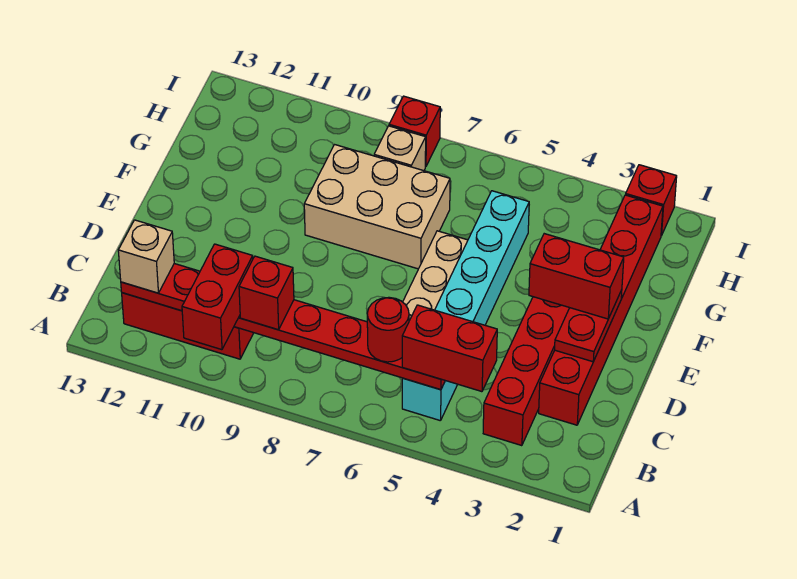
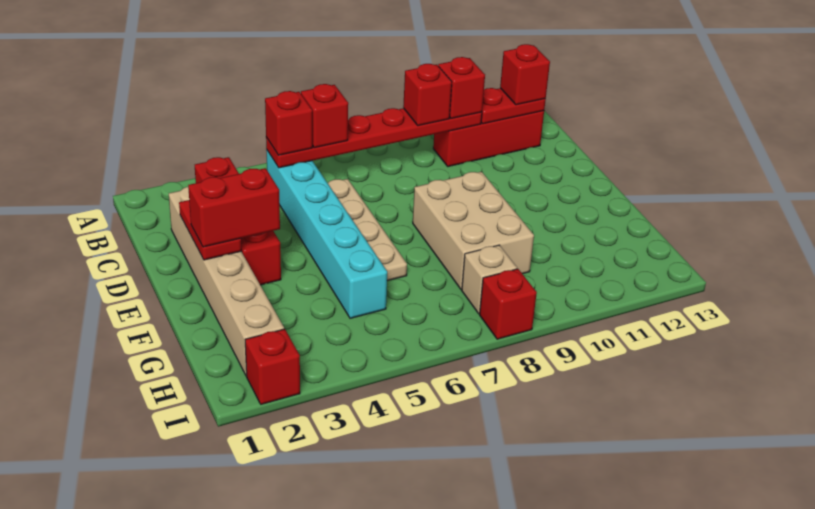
red 1x2 brick [182,244,253,350] -> red 1x1 brick [438,57,485,118]
red 1x2 brick [402,305,497,392] -> red 1x1 brick [265,91,312,155]
red 1x1 round brick [367,297,409,362] -> red 1x1 brick [301,84,348,148]
tan 1x1 brick [118,220,174,293] -> red 1x1 brick [500,44,550,105]
red 1x6 brick [539,195,663,425] -> tan 1x6 brick [169,187,284,376]
tan 2x3 brick [304,145,450,269] -> tan 2x3 brick turned to [413,172,534,290]

